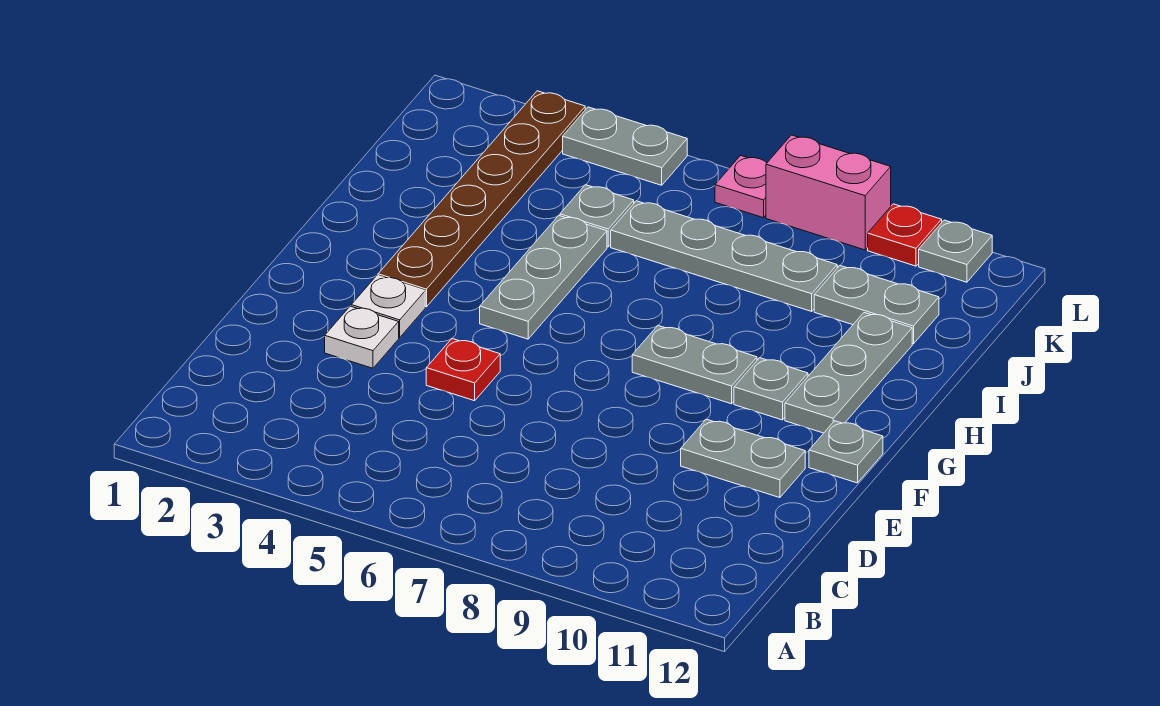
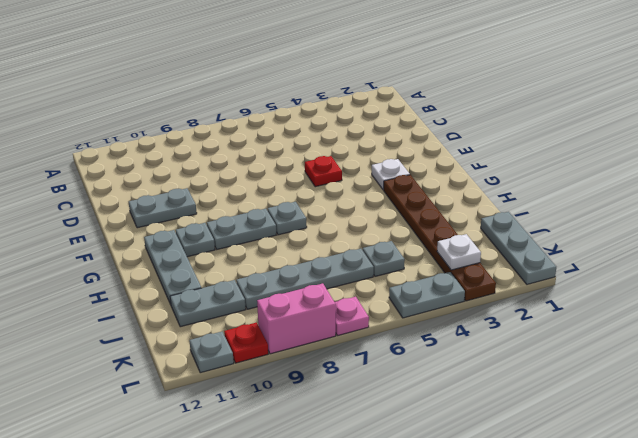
white 1x1 plate [325,306,399,368] -> white 1x1 plate moved to [437,234,481,270]
grey 1x1 plate [809,421,883,483] -> grey 1x1 plate moved to [268,202,307,235]
grey 1x3 plate [480,216,607,339] -> grey 1x3 plate moved to [481,212,556,284]

